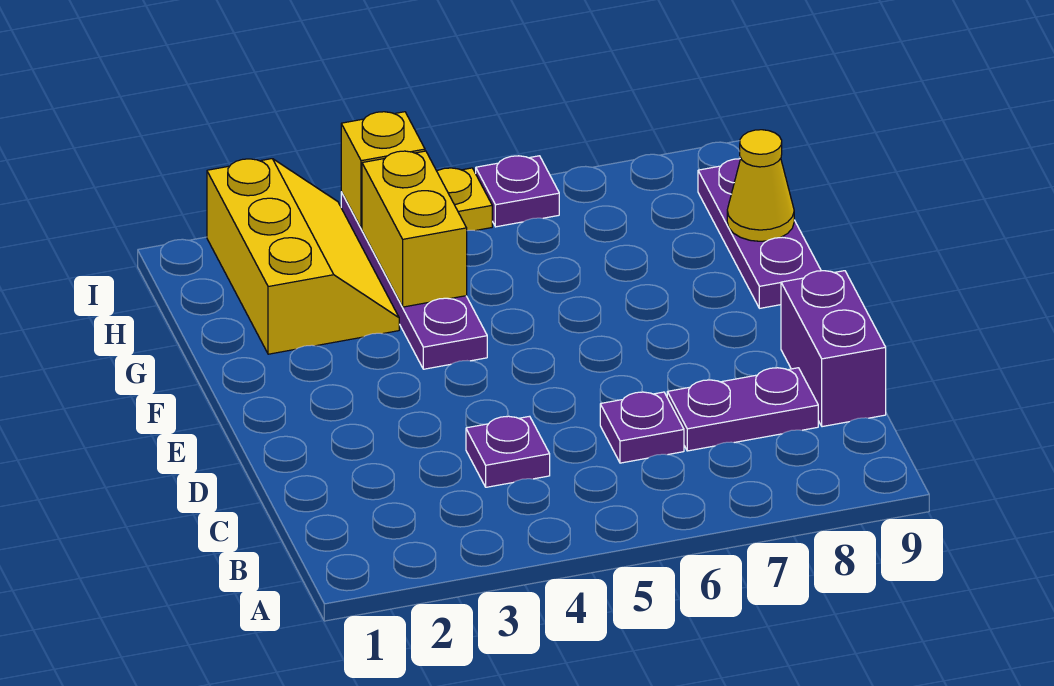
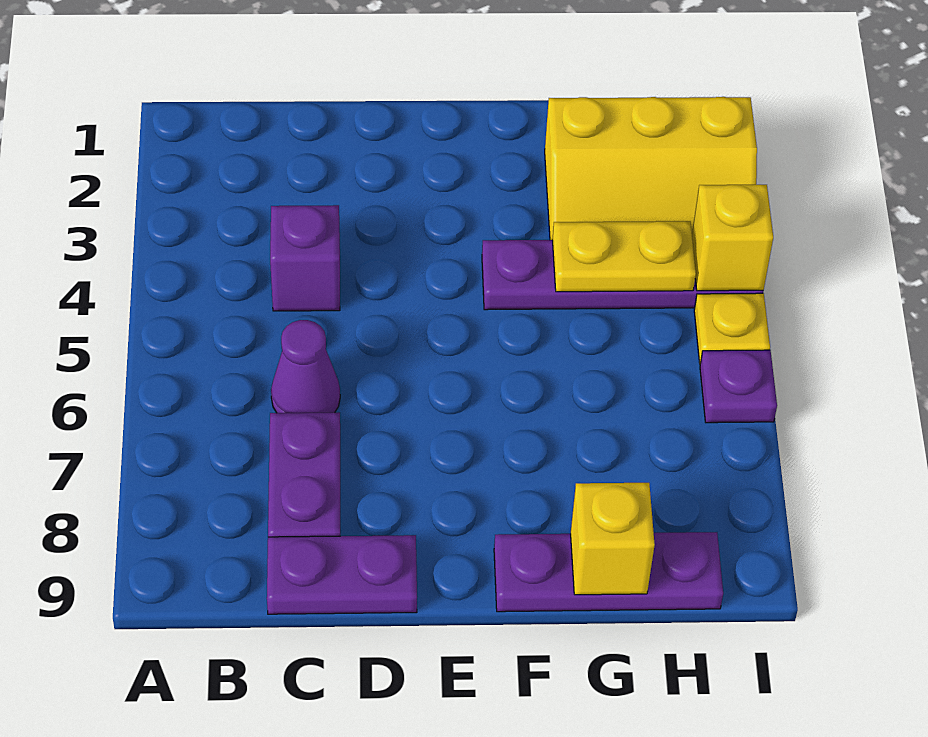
purple 1x1 plate [466,416,550,487] -> purple 1x1 brick [270,205,340,311]
purple 1x1 plate [600,392,684,463] -> purple 1x1 cone [271,320,340,413]
purple 1x2 brick [781,271,886,427] -> purple 1x2 plate [267,535,417,614]
yellow 1x2 brick [362,151,467,307] -> yellow 1x2 plate [552,221,696,292]
yellow 1x1 cone [727,130,794,241] -> yellow 1x1 brick [571,483,655,595]

